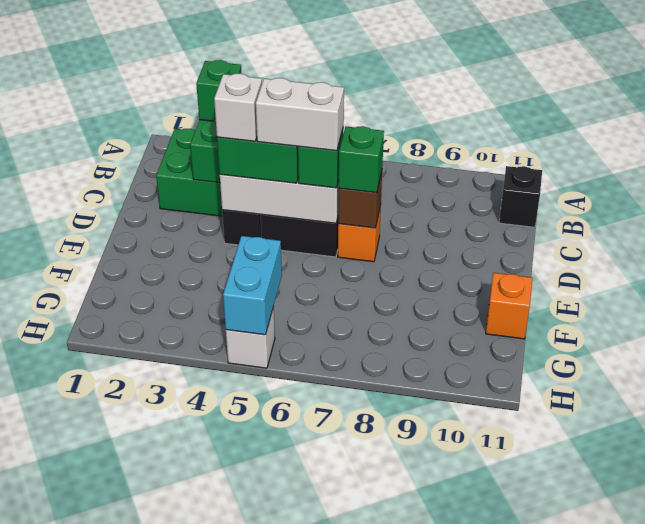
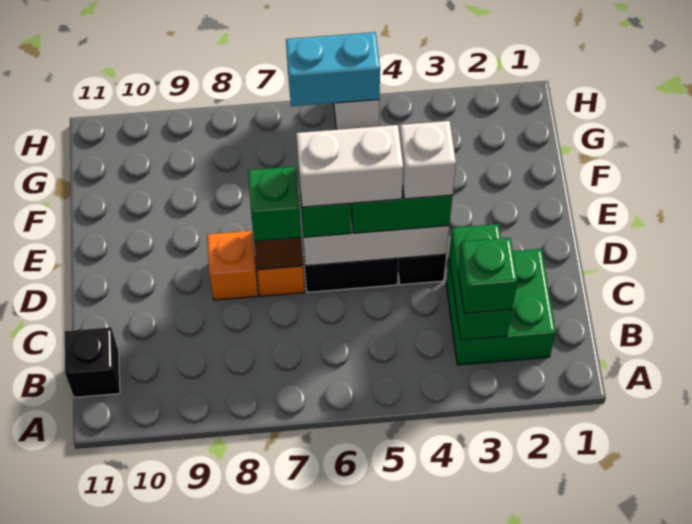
orange 1x1 brick [486,273,532,339] -> orange 1x1 brick moved to [207,231,258,300]
cyan 1x2 brick [223,236,282,335] -> cyan 1x2 brick turned to [286,32,380,106]

